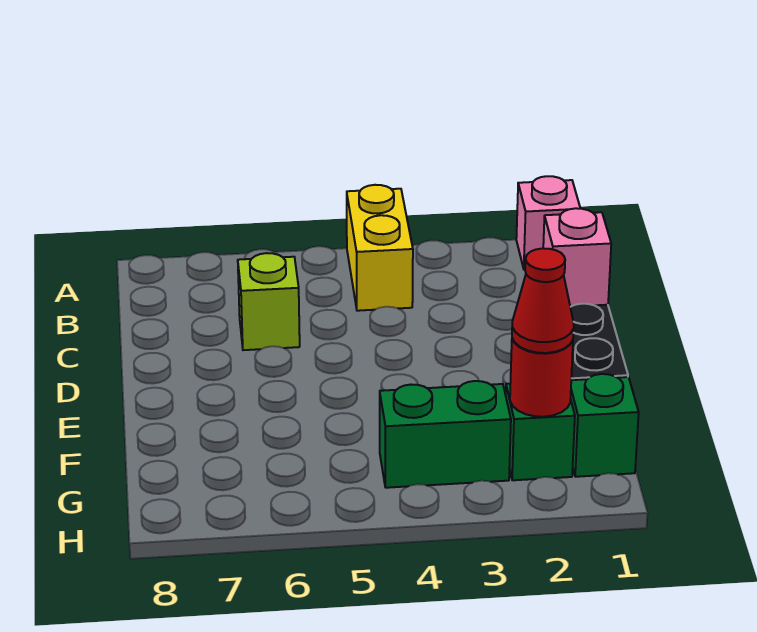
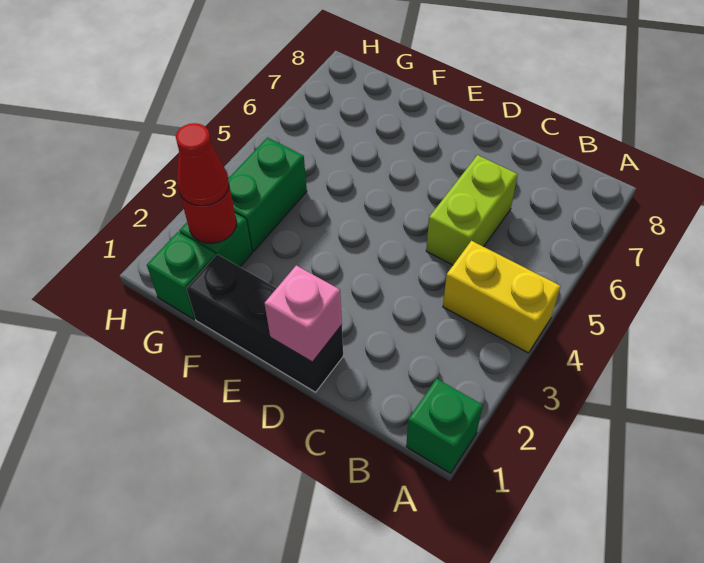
pink 1x1 brick [516,176,580,270] -> green 1x1 brick [406,379,483,473]
lime 1x1 brick [238,253,300,350] -> lime 1x2 brick [426,155,517,265]

